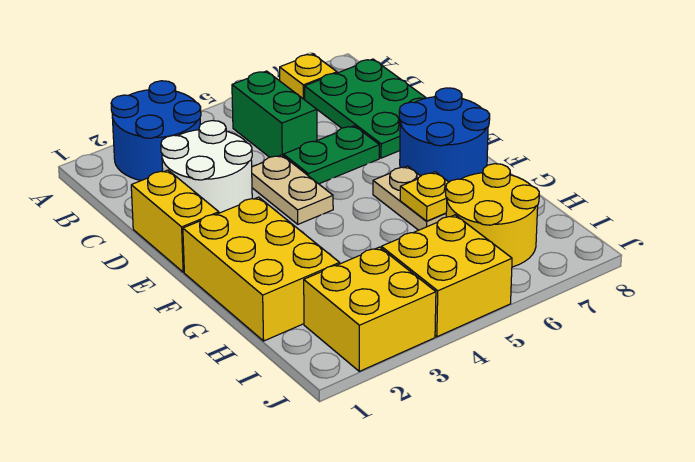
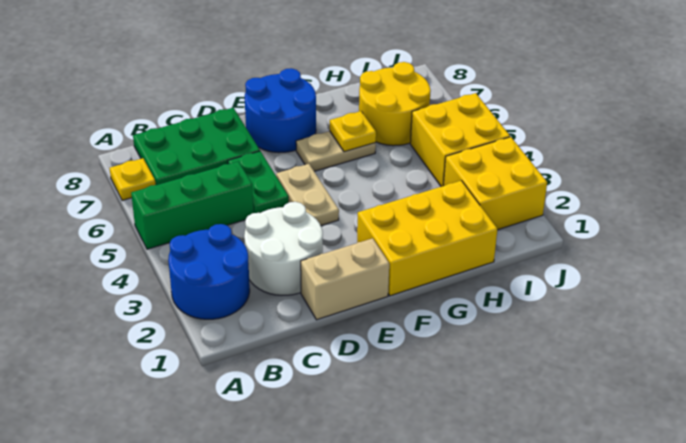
green 1x2 brick [232,71,317,157] -> green 1x3 brick [131,162,253,249]
yellow 1x2 brick [131,170,219,272] -> tan 1x2 brick [301,238,389,320]
tan 1x2 plate [252,155,333,224] -> tan 1x2 plate turned to [276,164,339,226]

